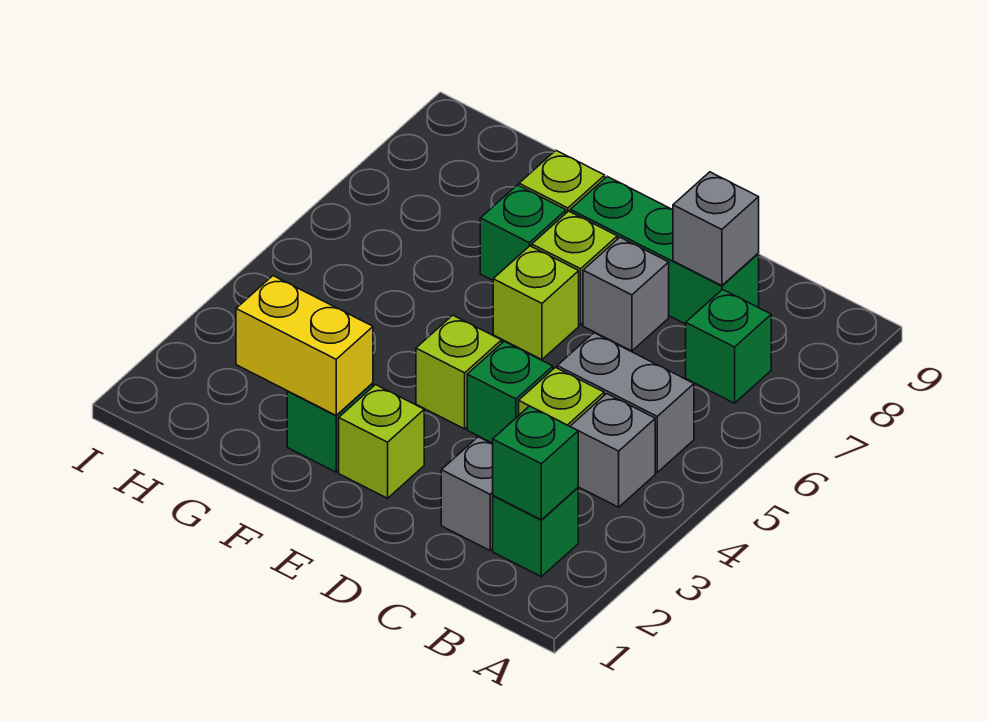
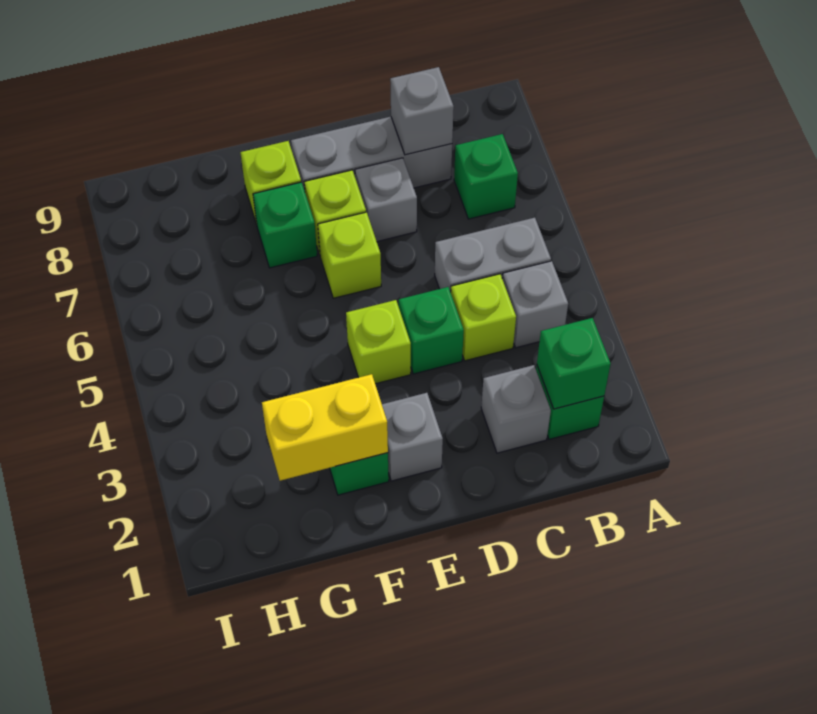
green 1x3 brick [570,177,759,324] -> grey 1x3 brick [291,117,452,191]
lime 1x1 brick [339,385,424,498] -> grey 1x1 brick [382,393,443,481]

